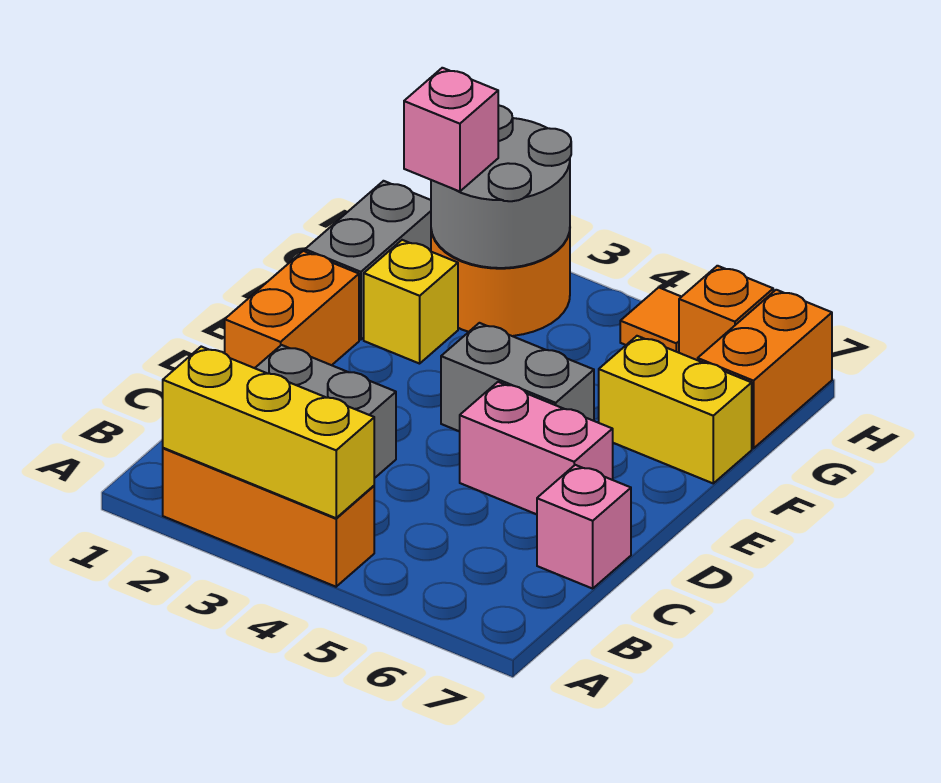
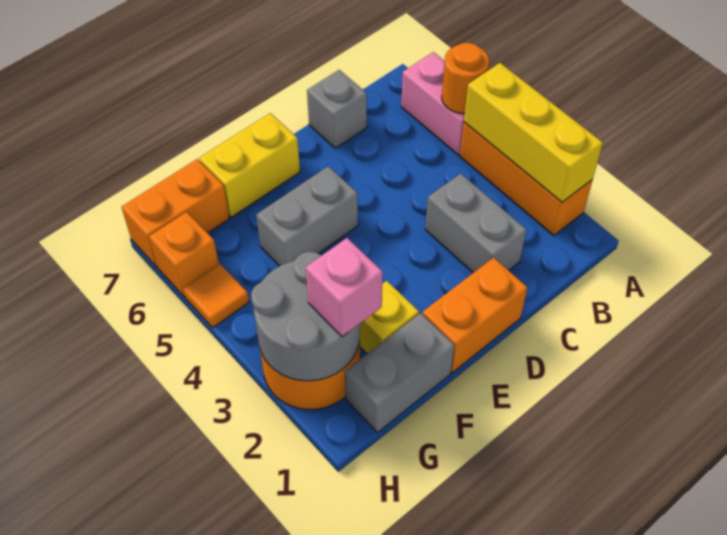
none -> orange 1x1 round brick [442,43,489,114]
pink 1x1 brick [537,465,631,589] -> grey 1x1 brick [307,70,367,148]
pink 1x2 brick [459,382,613,515] -> pink 1x2 brick moved to [401,52,465,155]
grey 1x2 brick [441,323,594,431] -> grey 1x2 brick turned to [256,166,358,266]
yellow 1x2 brick [599,336,752,483] -> yellow 1x2 brick turned to [199,113,300,217]

